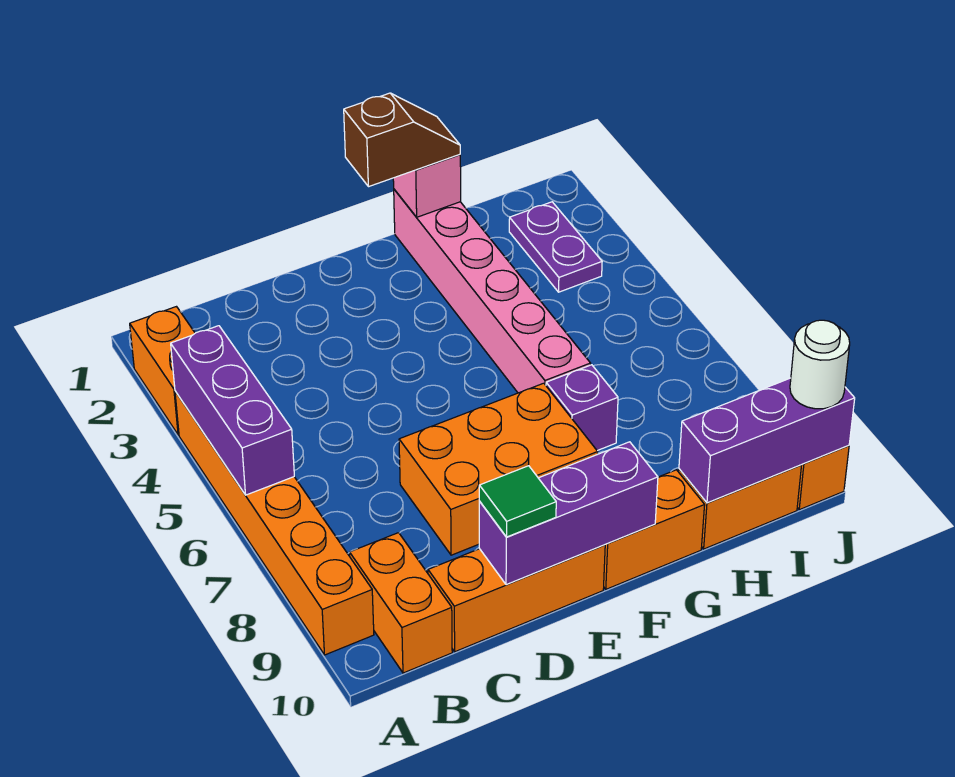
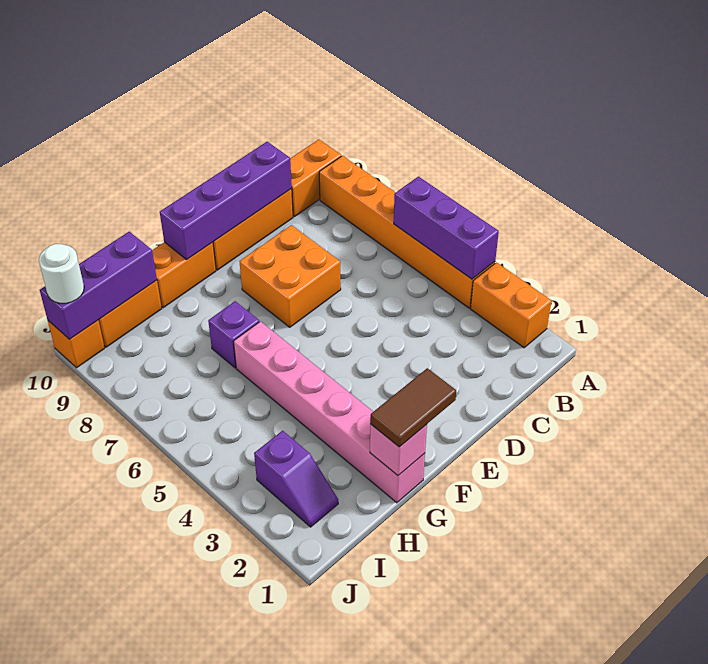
orange 1x2 brick [350,533,452,673] -> orange 1x2 brick turned to [290,139,341,217]
orange 2x3 brick [399,383,598,555] -> orange 2x2 brick [239,225,341,327]
purple 1x3 brick [479,442,658,585] -> purple 1x4 brick [160,142,292,259]
green 1x1 tile [479,466,556,537] -> none
brown 1x2 slope [344,93,460,187] -> brown 1x2 tile [370,368,456,447]
purple 1x2 plate [509,202,602,292] -> purple 1x2 slope [254,431,338,527]

